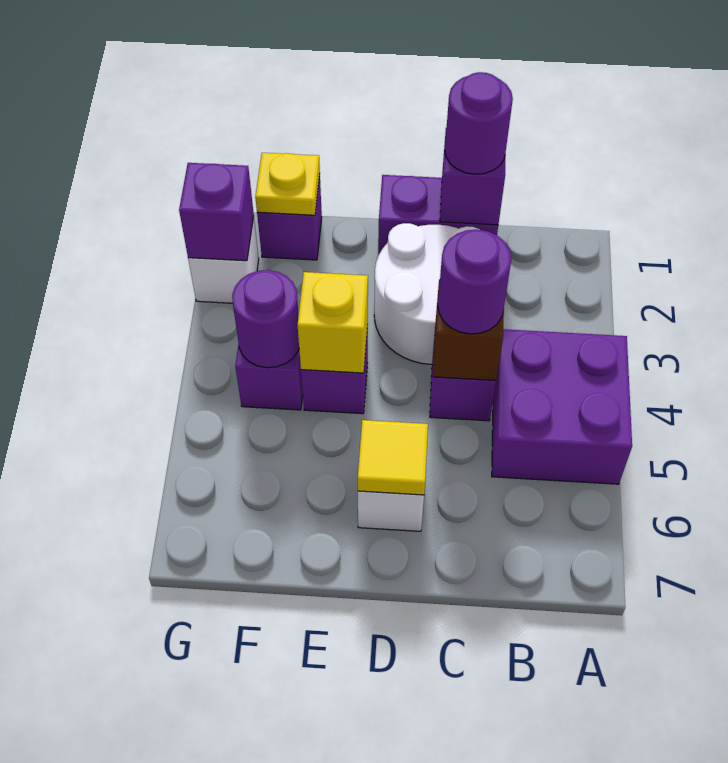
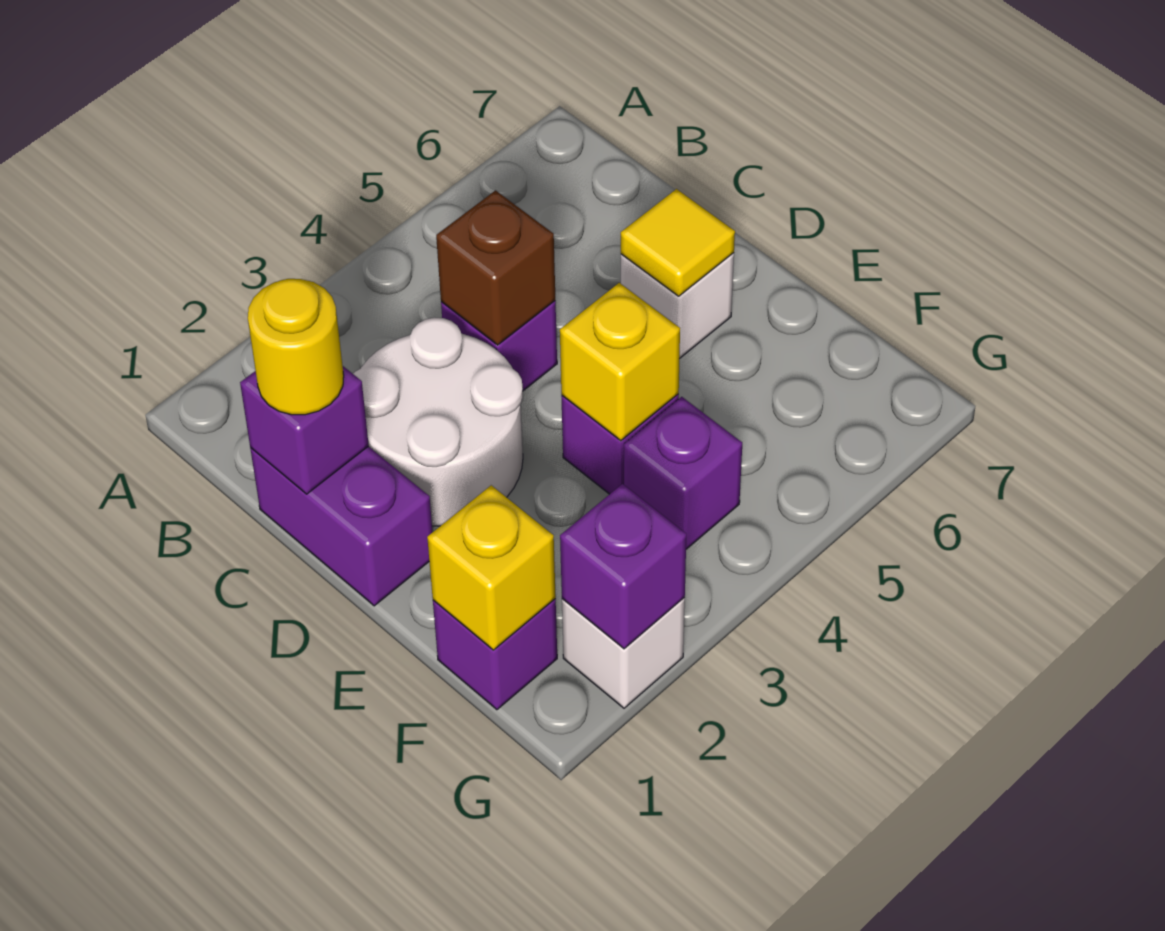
purple 2x2 brick [492,329,632,484] -> none
purple 1x1 round brick [445,72,513,174] -> yellow 1x1 round brick [248,279,344,415]
purple 1x1 round brick [438,230,512,334] -> none
yellow 1x1 plate [255,153,320,215] -> yellow 1x1 brick [427,485,556,650]
purple 1x1 round brick [232,270,299,368] -> none

